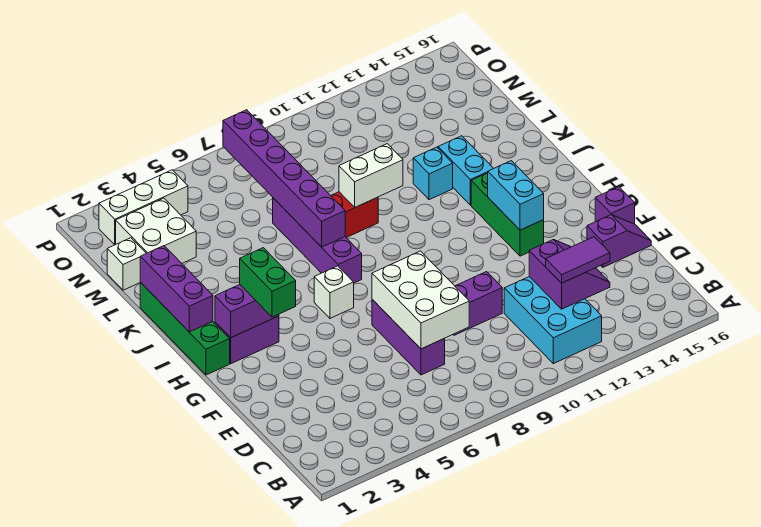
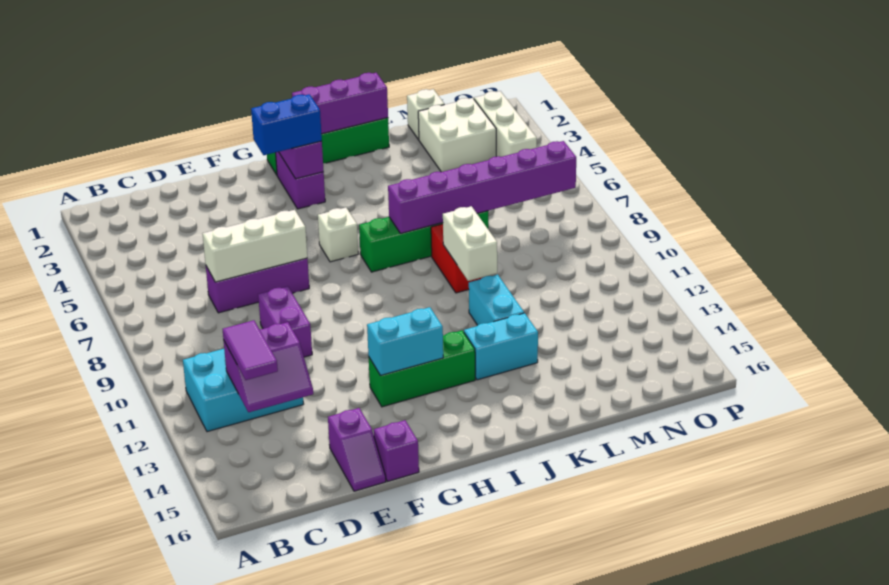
white 2x3 brick [372,251,469,349] -> white 1x3 brick [203,210,307,282]
green 1x2 brick [240,248,296,317] -> blue 1x2 brick [251,94,322,155]
purple 1x4 brick [273,198,362,283] -> green 1x4 brick [359,211,488,272]
cyan 1x1 brick [413,147,453,200] -> cyan 1x2 brick [469,275,524,325]

